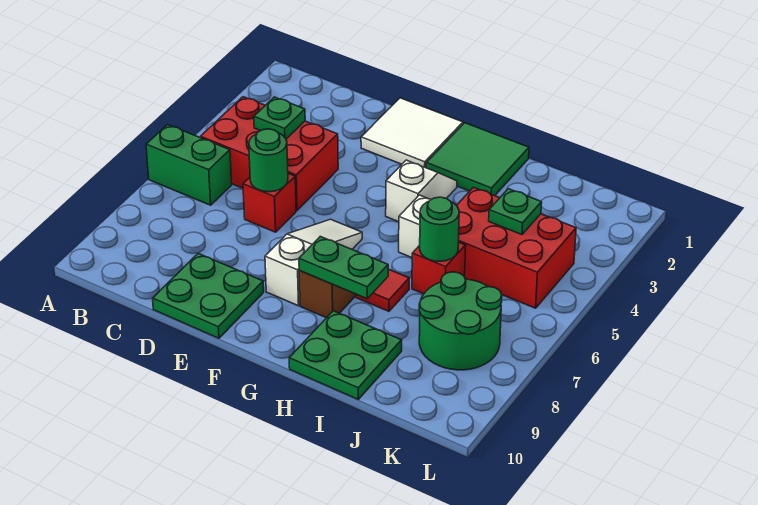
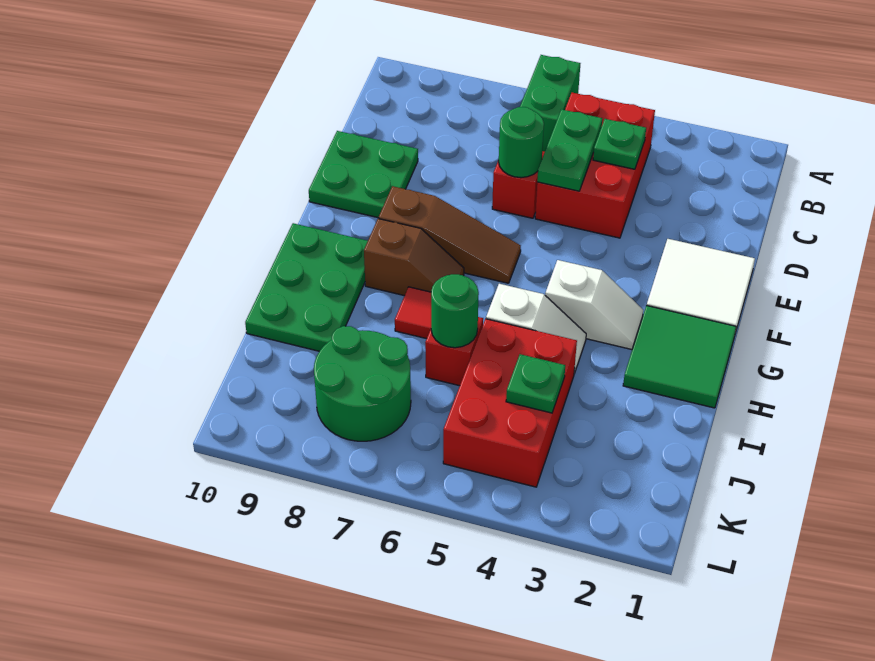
white 1x3 slope [265,219,362,306] -> brown 1x3 slope [379,186,521,283]
green 1x2 plate [299,236,388,299] -> green 1x2 plate moved to [537,109,602,191]
green 2x2 plate [289,311,402,399] -> green 2x3 plate [245,223,368,351]

